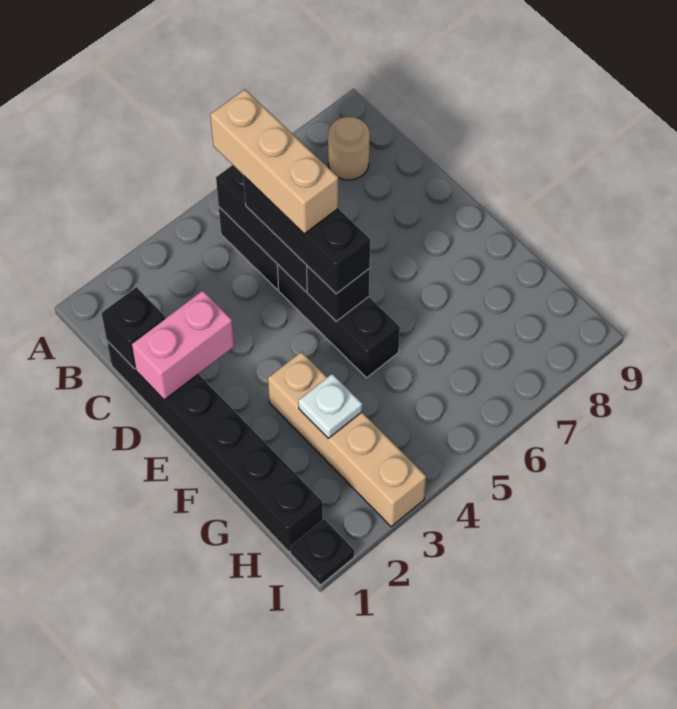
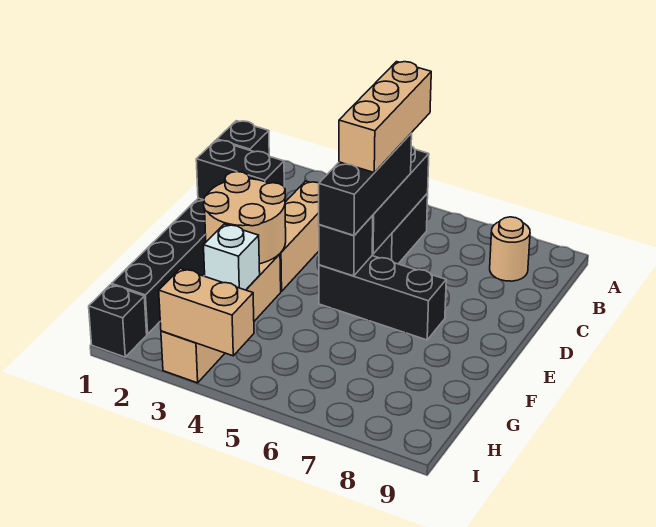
none -> tan 1x3 brick [280,181,319,291]
pink 1x2 brick [131,291,234,400] -> black 1x2 brick [196,140,284,200]
black 1x3 brick [277,264,400,378] -> black 1x3 brick turned to [319,256,446,340]
none -> tan 2x2 round brick [204,172,286,264]
white 1x1 plate [298,374,362,438] -> white 1x1 brick [204,224,260,290]
black 1x1 plate [290,519,354,585] -> black 1x1 brick [89,285,147,357]
none -> tan 1x2 brick [159,268,254,356]

